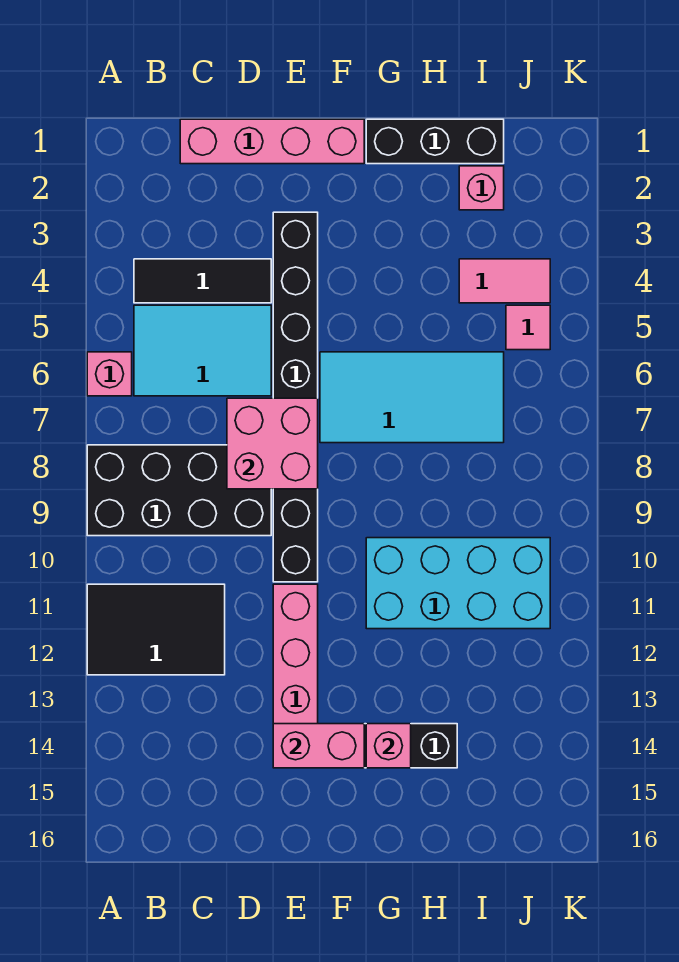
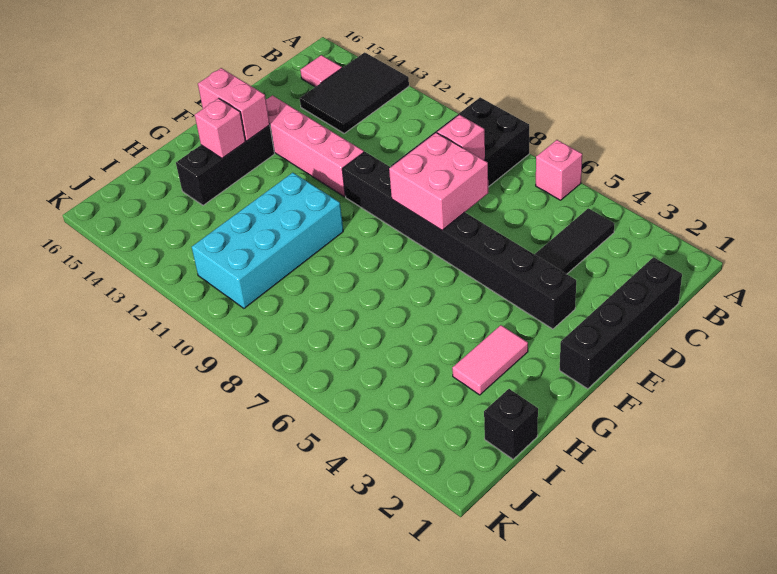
black 2x3 tile [87,584,225,675] -> black 2x3 tile moved to [300,52,409,133]
cyan 2x3 tile [134,305,271,396] -> none
pink 1x4 brick [180,119,364,164] -> black 1x4 brick [560,257,682,389]
pink 1x2 brick [273,724,364,768] -> pink 1x2 brick turned to [198,68,270,141]
cyan 2x4 tile [320,352,504,443] -> none
black 1x3 brick [366,119,504,164] -> black 1x1 brick [484,389,538,459]
pink 1x1 brick [459,166,504,210] -> pink 1x1 brick moved to [437,115,485,160]
pink 1x2 tile [459,259,550,303] -> pink 1x2 tile moved to [452,325,528,395]
pink 1x1 tile [506,305,550,350] -> pink 1x1 tile moved to [300,55,342,87]

